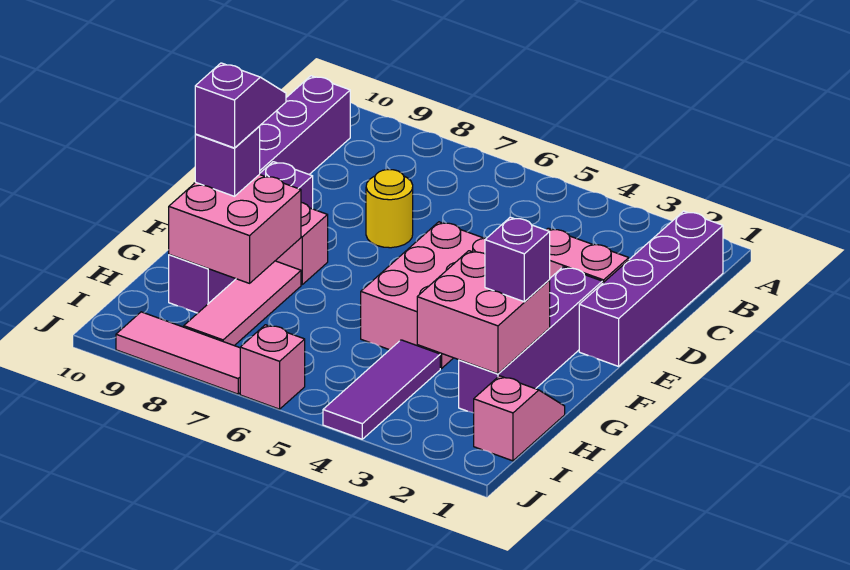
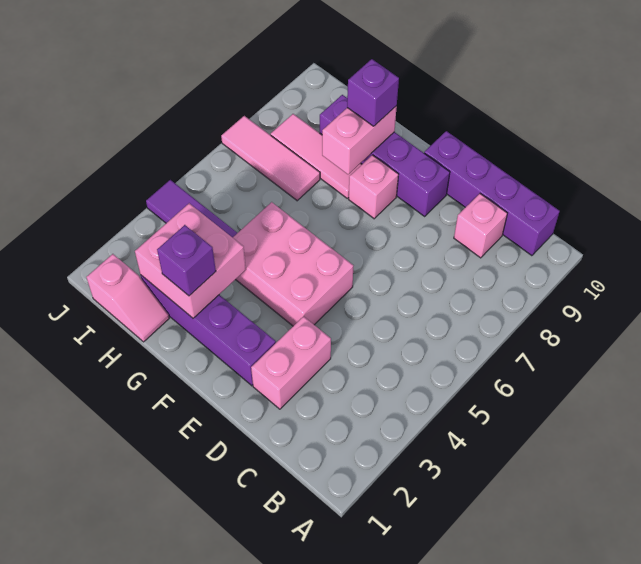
purple 1x4 brick [579,211,723,366] -> none
yellow 1x1 round brick [366,170,413,248] -> none
purple 1x2 slope [195,63,286,148] -> none
pink 2x2 brick [169,175,301,283] -> pink 1x2 brick [322,106,397,174]
pink 1x1 brick [240,325,305,409] -> pink 1x1 brick moved to [454,194,507,258]
pink 1x3 tile [116,312,240,394] -> pink 1x3 tile turned to [221,116,320,201]

